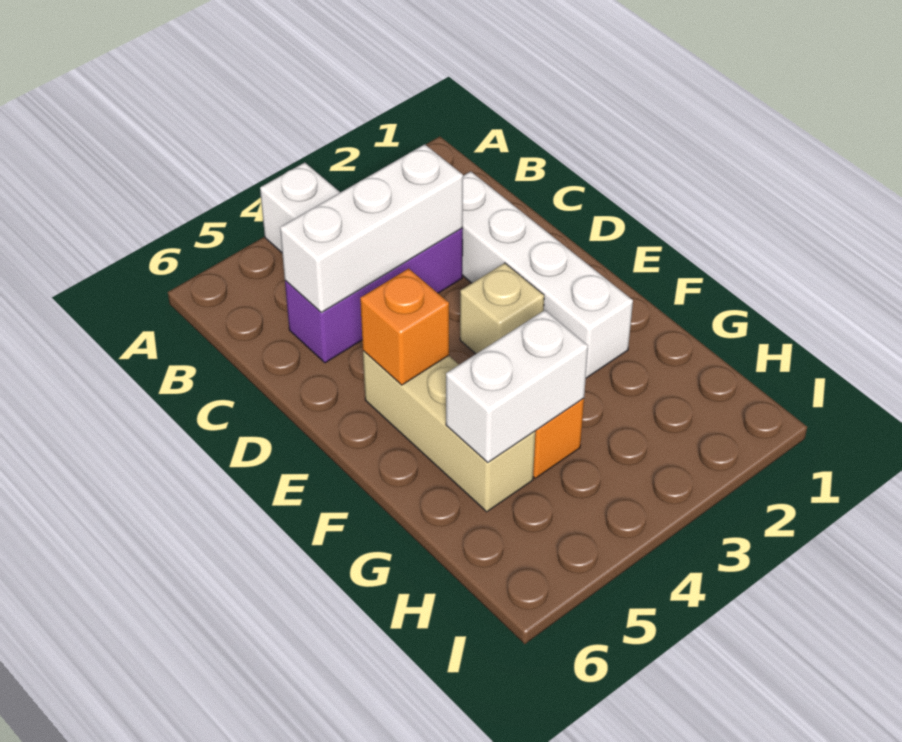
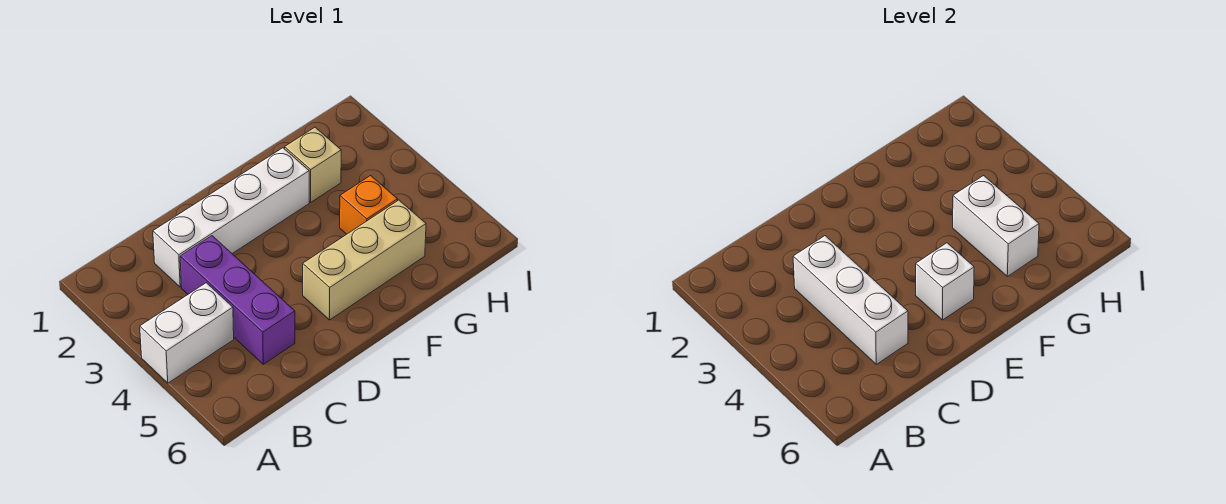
tan 1x1 brick [460,263,544,354] -> tan 1x1 brick moved to [285,127,341,202]
orange 1x1 brick [360,268,449,385] -> white 1x1 brick [916,243,974,320]

